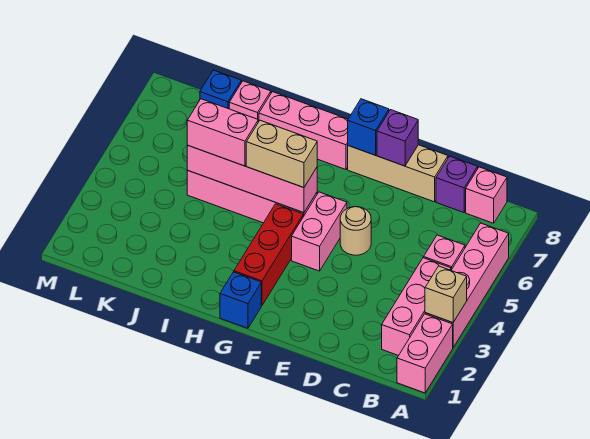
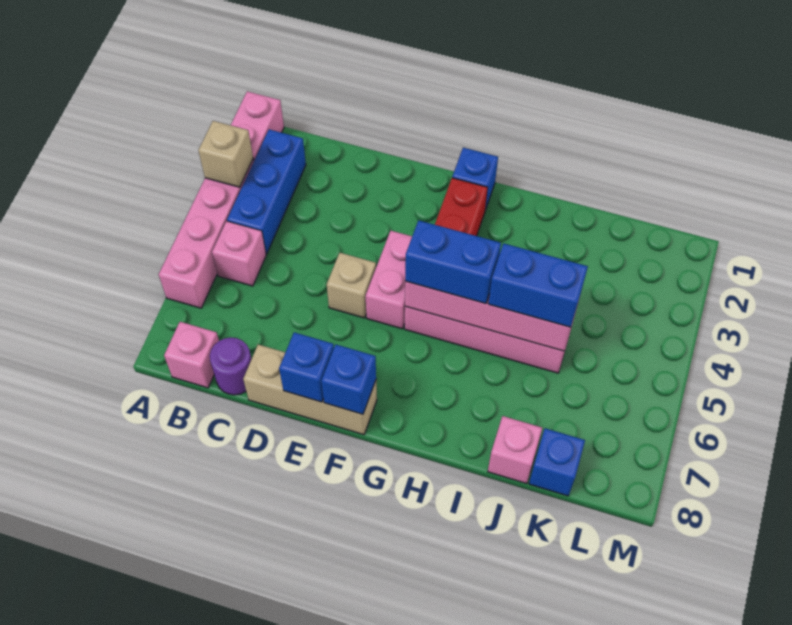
pink 1x3 brick [382,258,451,356] -> blue 1x3 brick [227,129,306,254]
purple 1x1 brick [436,156,478,213] -> purple 1x1 round brick [210,338,251,395]
tan 1x1 round brick [340,207,371,255] -> tan 1x1 brick [327,253,376,318]
purple 1x1 brick [377,110,418,166] -> blue 1x1 brick [279,332,334,402]
tan 1x2 brick [246,120,317,188] -> blue 1x2 brick [405,220,501,304]
pink 1x3 brick [259,92,348,170] -> none
pink 1x2 brick [187,99,258,166] -> blue 1x2 brick [488,243,588,327]

